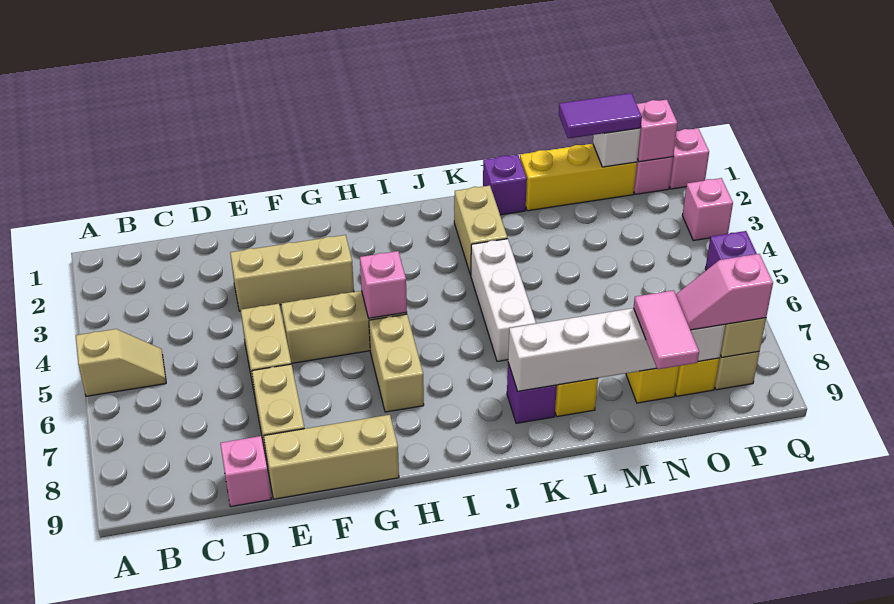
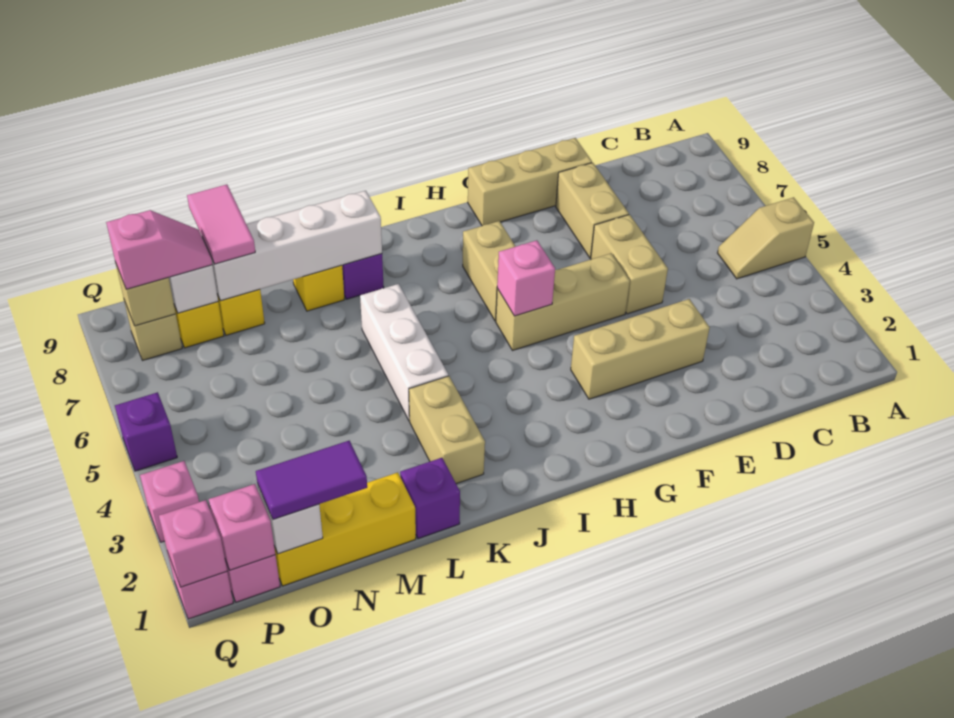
pink 1x1 brick [220,436,271,507] -> pink 1x1 brick moved to [159,500,227,587]

